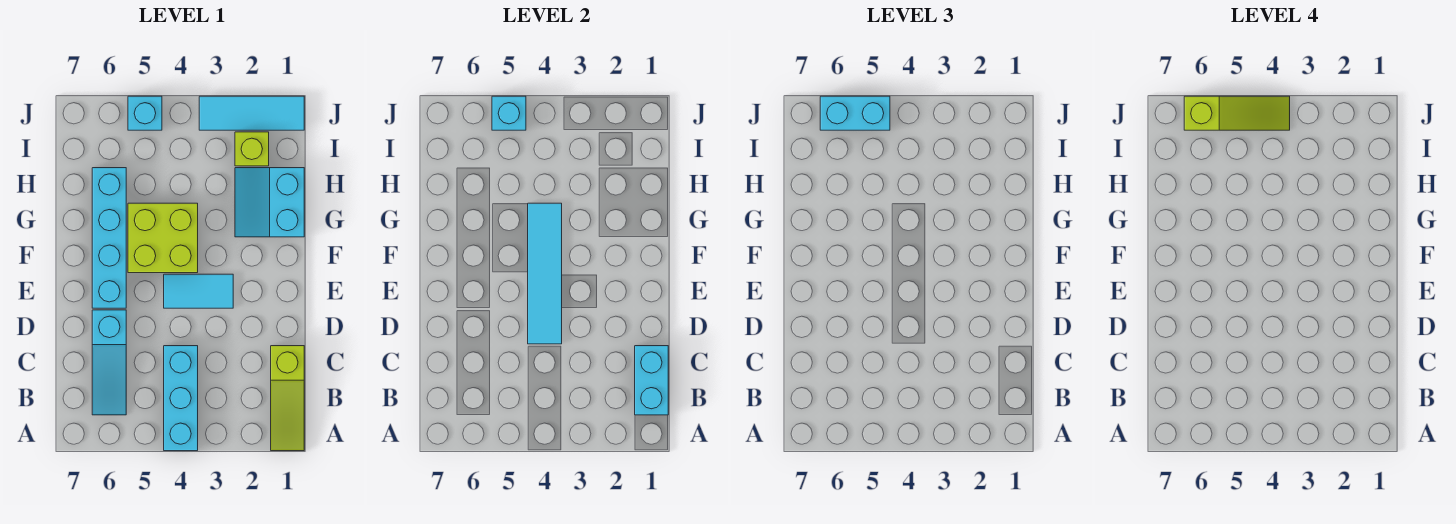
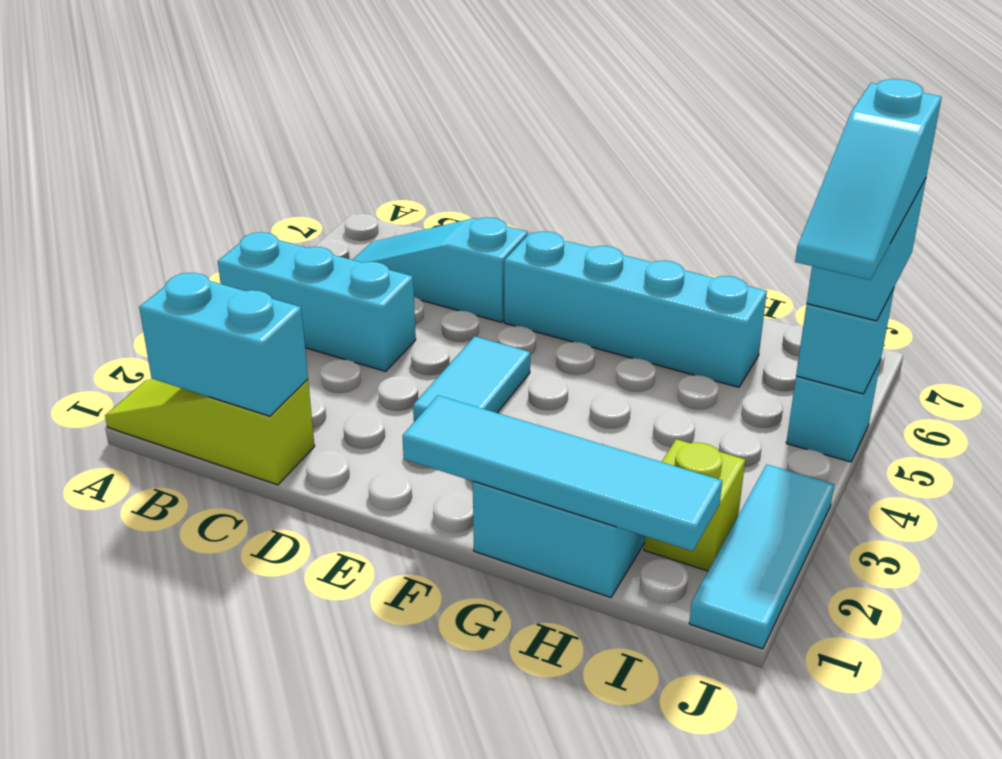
cyan 1x4 tile [528,203,562,344] -> cyan 1x4 tile moved to [402,396,722,551]
lime 2x2 brick [128,203,198,273] -> none
lime 1x3 slope [1184,96,1290,130] -> cyan 1x3 slope [795,79,942,280]

